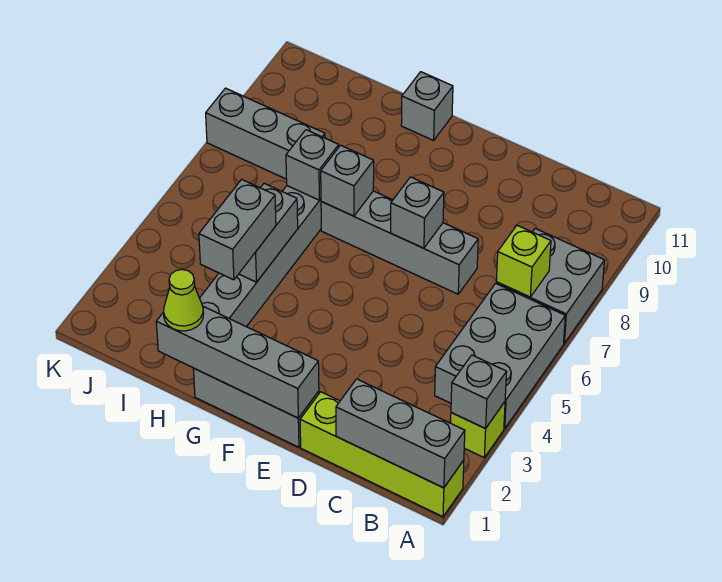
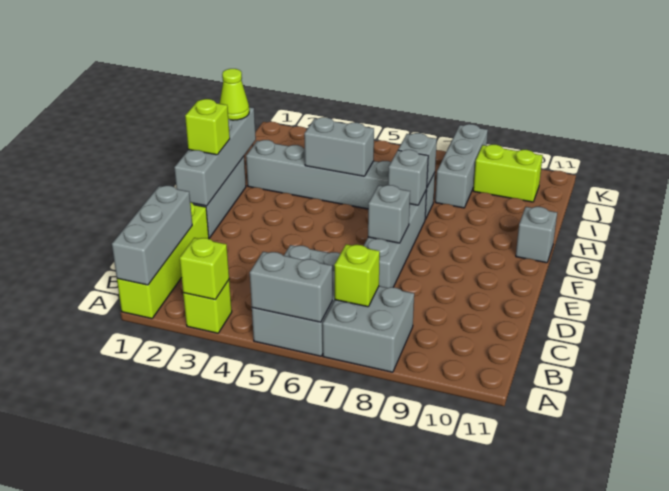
grey 1x1 brick [451,355,507,429] -> lime 1x1 brick [180,238,229,299]
grey 2x3 brick [435,283,565,429] -> grey 2x3 brick turned to [252,245,340,356]
none -> lime 1x1 brick [185,99,230,155]
grey 1x2 brick [199,179,276,280] -> grey 1x2 brick moved to [250,252,332,322]
none -> lime 1x2 brick [473,144,543,202]

